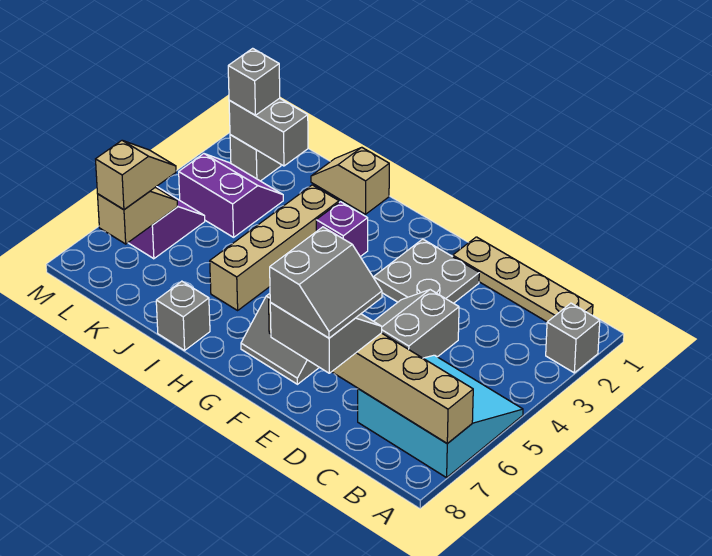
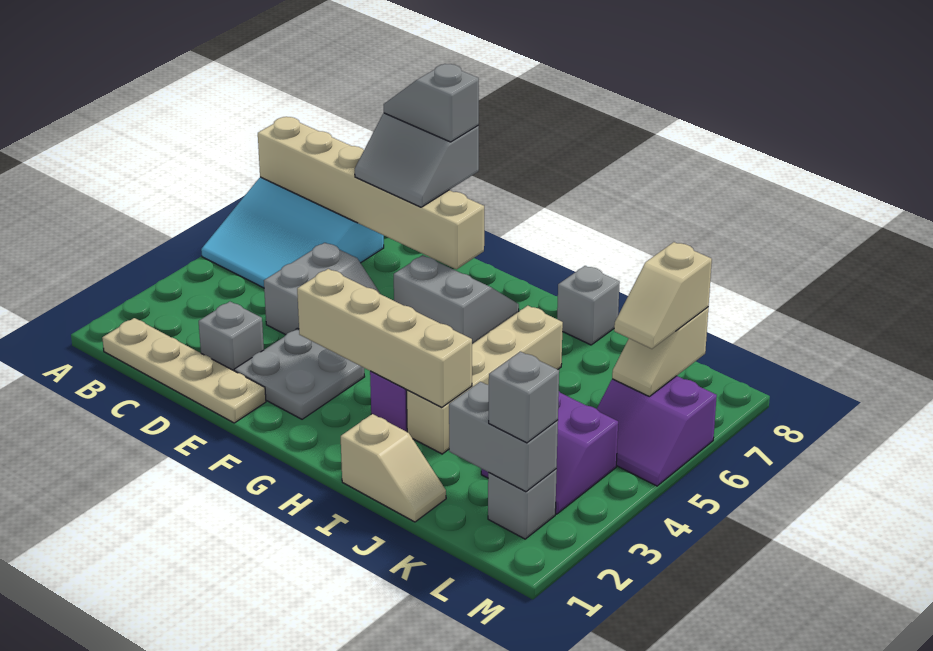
grey 1x1 brick [546,303,600,373] -> grey 1x1 brick moved to [199,302,264,371]
grey 2x2 slope [270,227,382,338] -> grey 1x2 slope [384,64,479,142]
none -> tan 1x4 brick [297,269,472,407]

